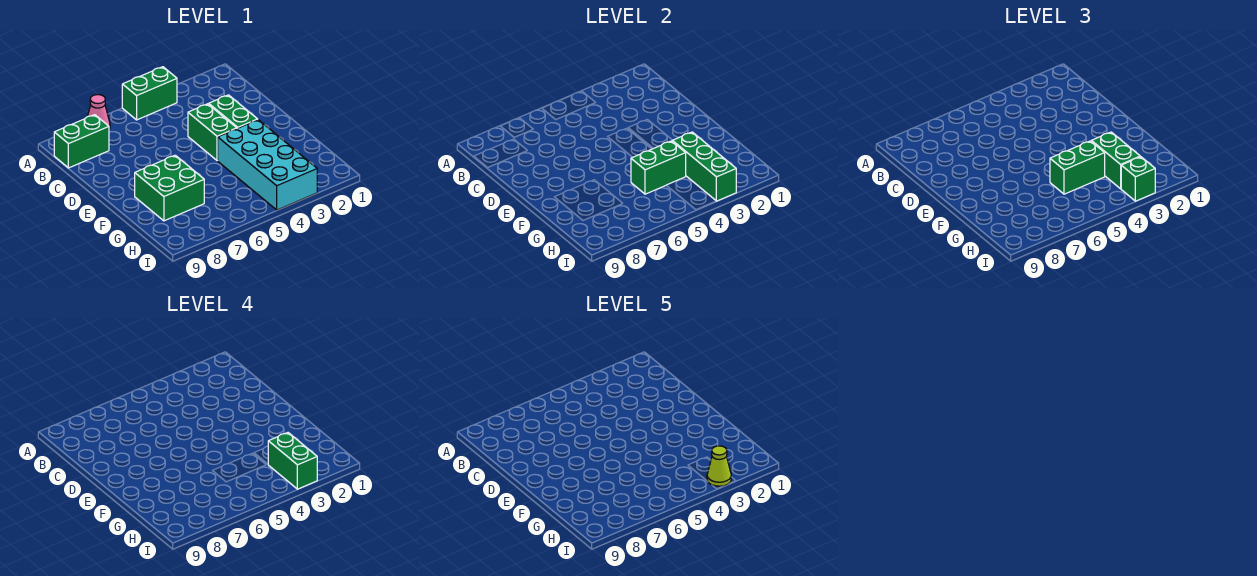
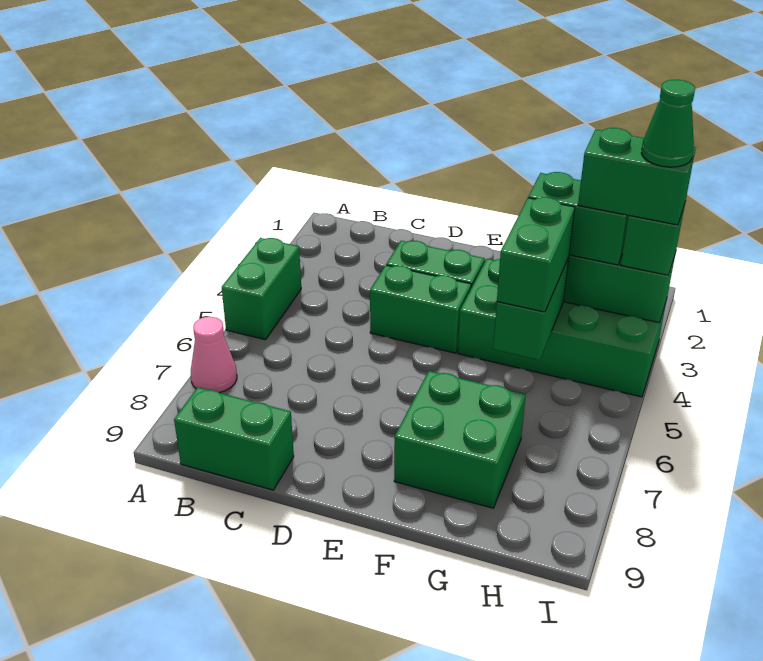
green 1x2 brick [54,115,109,168] -> green 1x2 brick turned to [174,387,294,490]
cyan 2x4 brick [218,120,317,210] -> green 2x4 brick [458,259,667,397]
lime 1x1 cone [707,446,731,486] -> green 1x1 cone [641,80,695,167]

